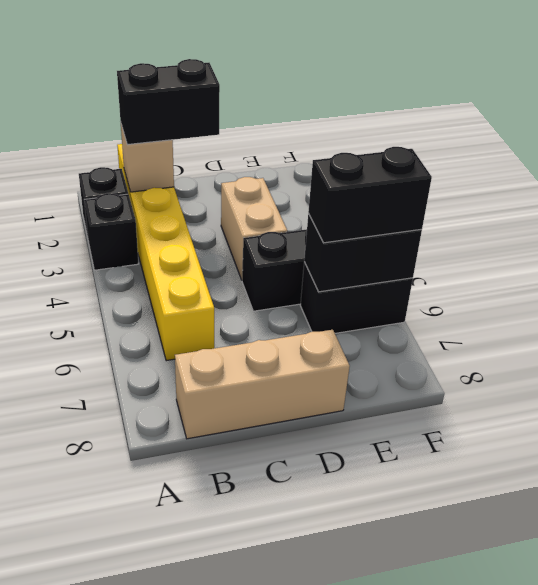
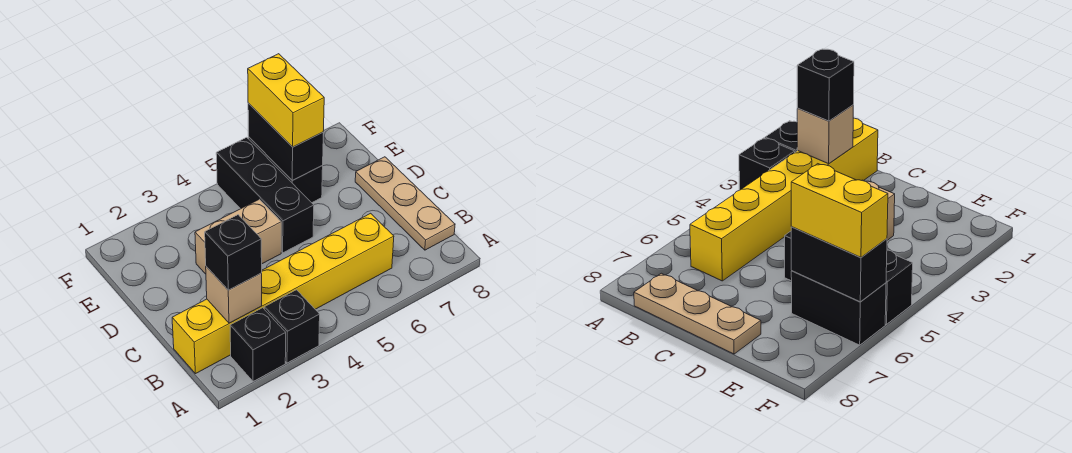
black 1x2 brick [117,59,220,145] -> black 1x1 brick [205,215,262,290]
tan 1x3 brick [175,330,350,439] -> tan 1x3 plate [355,157,455,250]
black 1x2 brick [308,147,432,243] -> yellow 1x2 brick [248,54,324,147]

